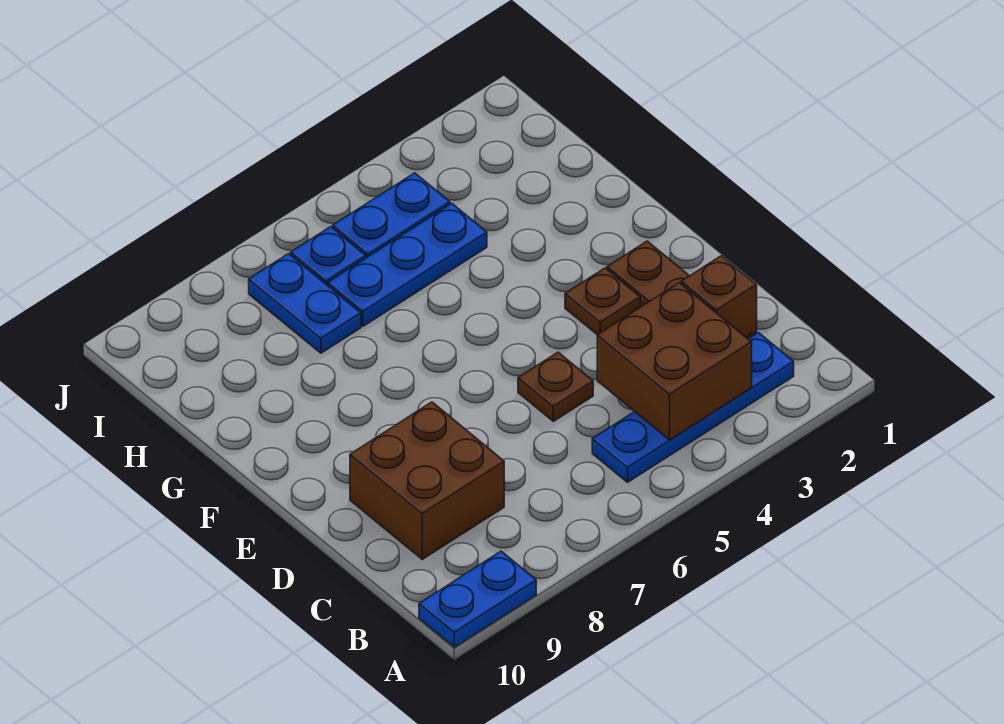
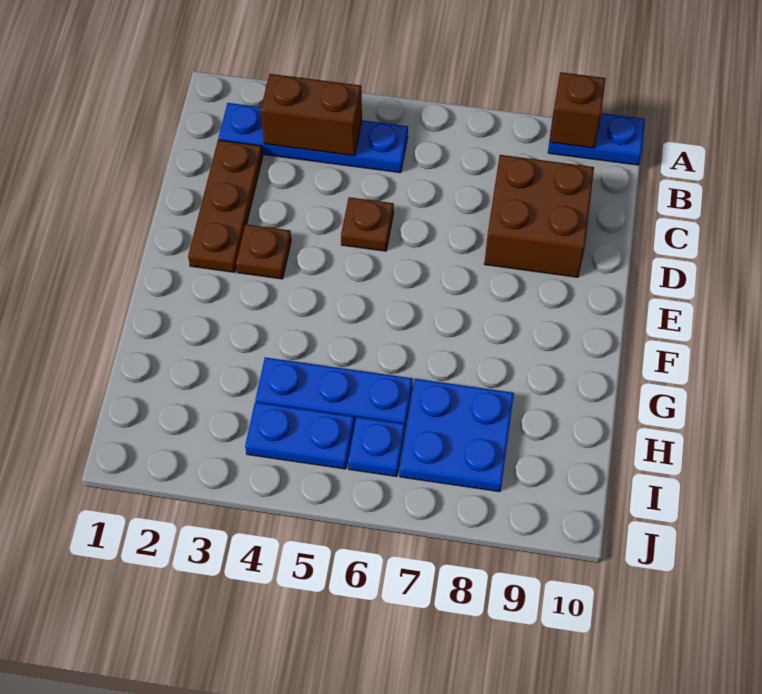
brown 2x2 brick [597,283,752,440] -> brown 1x2 brick [261,74,362,156]
brown 1x1 brick [681,256,757,337] -> brown 1x1 brick moved to [550,72,605,148]
blue 1x2 plate [249,254,361,353] -> blue 2x2 plate [400,379,514,492]

